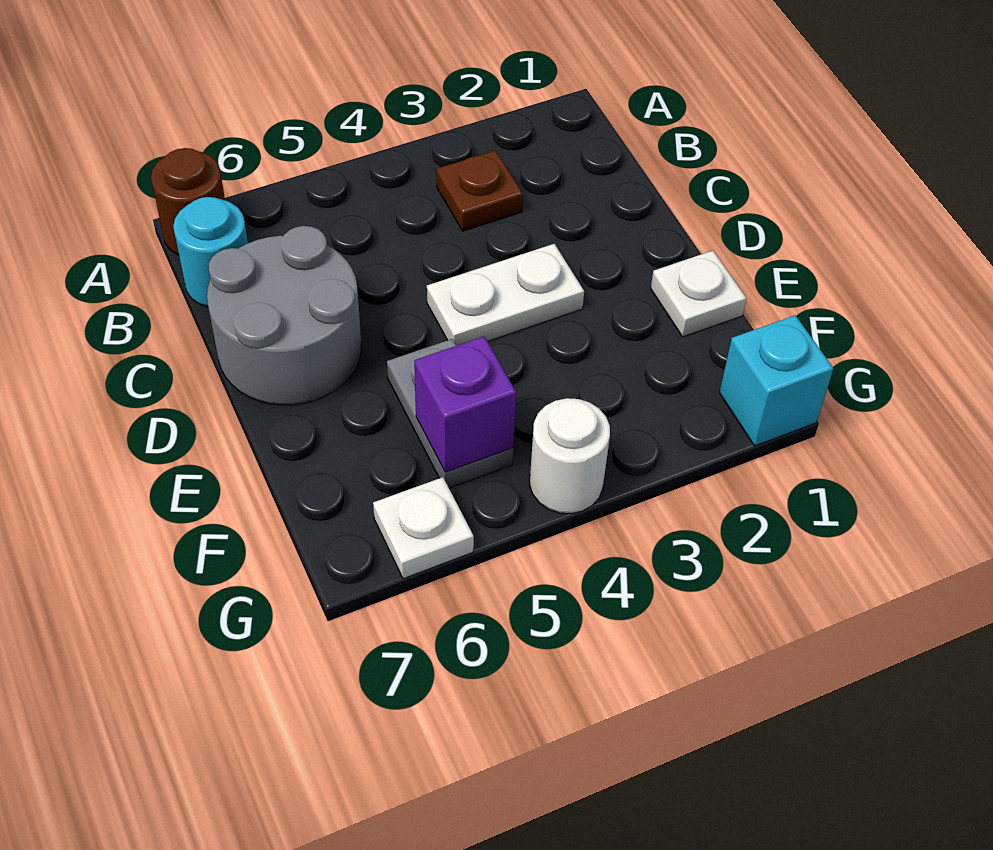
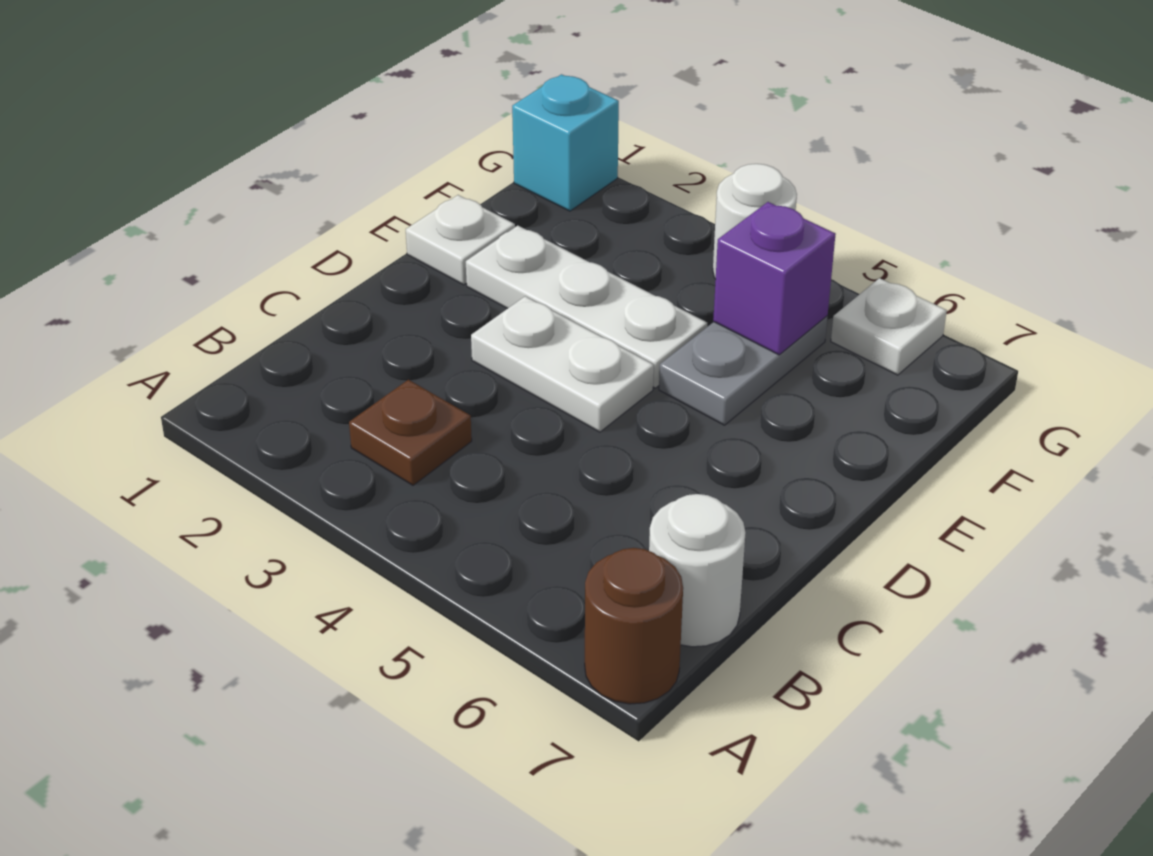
cyan 1x1 round brick [173,197,248,307] -> white 1x1 round brick [649,494,746,647]
grey 2x2 round brick [207,226,361,405] -> none
none -> white 1x3 plate [466,226,707,388]

